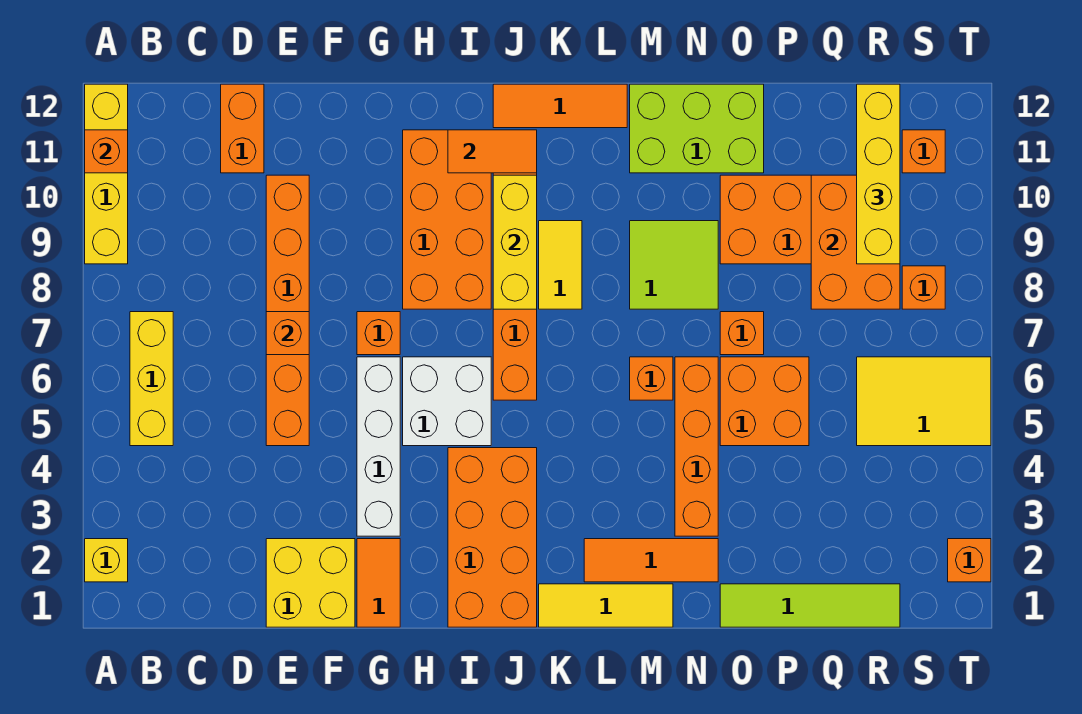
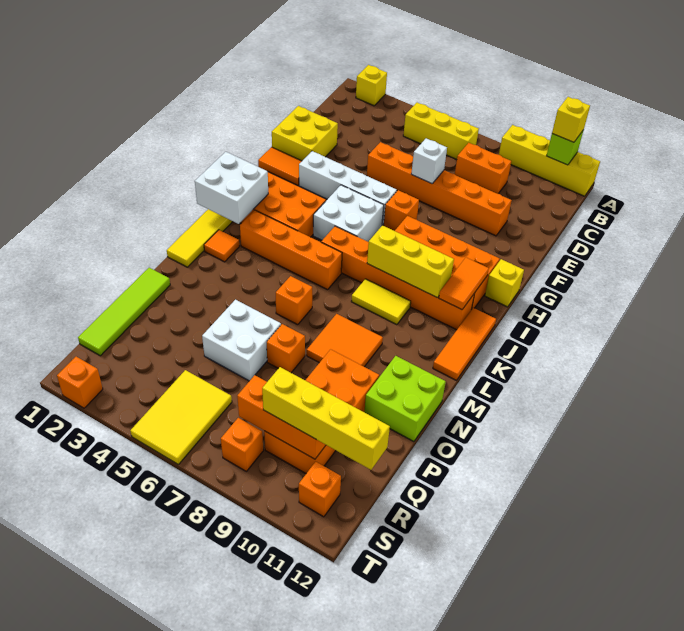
orange 1x1 brick [85,130,128,173] -> lime 1x1 brick [547,130,584,165]
none -> yellow 1x1 brick [552,97,590,142]
orange 1x2 brick [221,84,264,173] -> orange 1x2 brick moved to [455,143,511,194]
orange 1x1 brick [266,312,309,355] -> white 1x1 brick [411,138,447,184]
none -> yellow 1x1 brick [485,259,524,307]
none -> white 2x2 brick [195,152,268,224]
orange 1x3 tile [584,539,718,582] -> orange 1x1 tile [204,230,239,262]
lime 2x2 tile [630,221,718,309] -> orange 2x2 tile [307,314,383,367]
lime 2x3 brick [630,84,764,173] -> lime 2x2 brick [364,356,446,441]
orange 1x4 brick [675,357,718,536] -> orange 1x4 brick moved to [240,210,342,290]
orange 2x2 brick [720,357,809,446] -> white 2x2 brick [202,300,281,381]
orange 2x3 brick [811,175,900,309] -> orange 1x3 brick [237,375,326,459]

